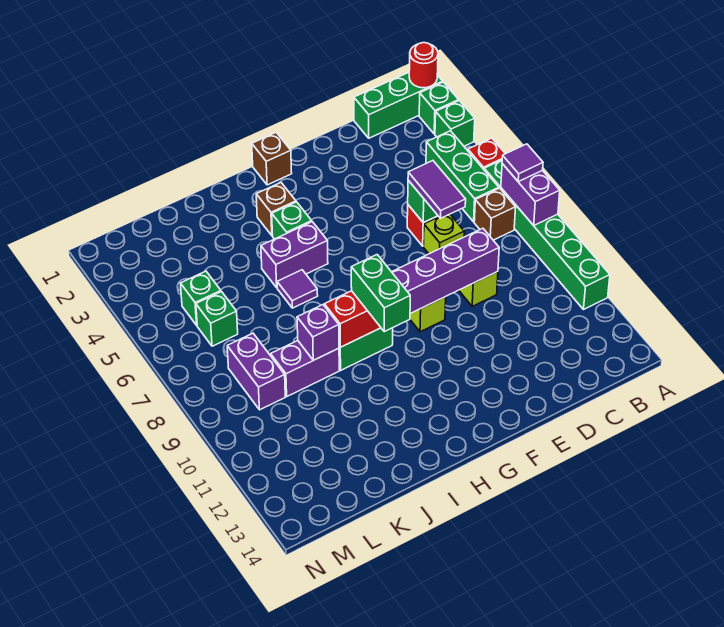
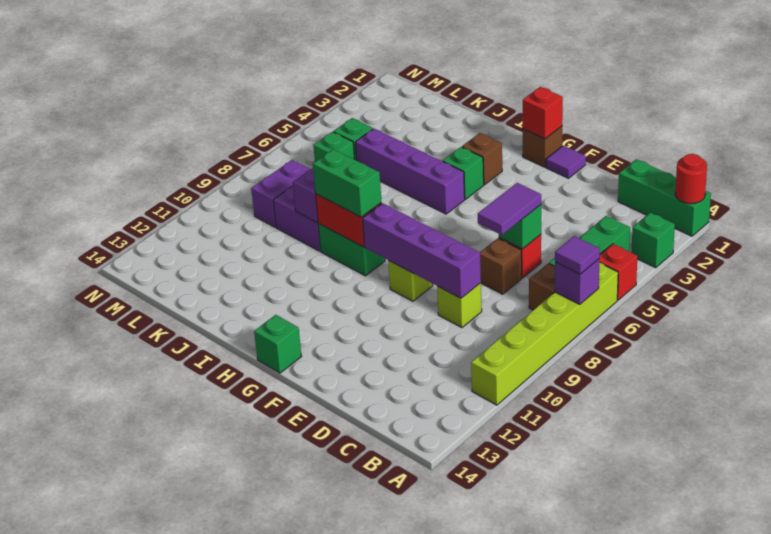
green 1x1 brick [419,82,459,134] -> green 1x1 brick moved to [254,315,302,373]
green 1x6 brick [484,160,610,310] -> lime 1x6 brick [471,263,618,405]
purple 1x2 brick [501,164,560,225] -> purple 1x1 brick [555,259,599,304]
lime 1x1 brick [423,214,464,254] -> brown 1x1 brick [480,238,522,294]
none -> red 1x1 brick [523,87,563,139]
purple 1x2 brick [261,222,328,288] -> purple 1x4 brick [355,129,465,214]
green 1x2 brick [351,255,410,332] -> green 1x2 brick turned to [313,149,381,217]
purple 1x1 tile [277,270,318,308] -> purple 1x1 tile moved to [546,146,586,178]

